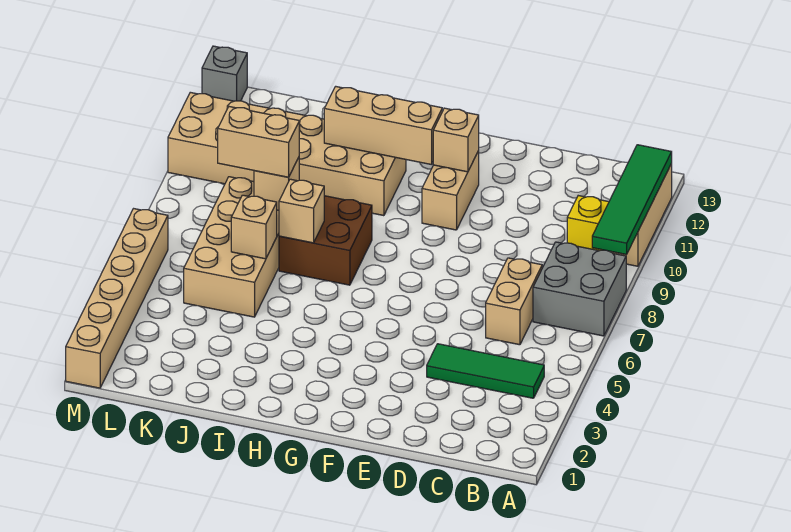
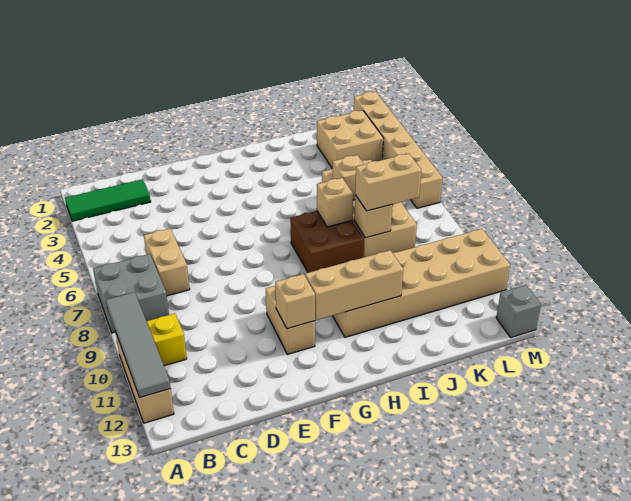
green 1x4 tile [592,145,672,254] -> grey 1x4 tile [106,292,171,398]
green 1x3 tile [427,344,544,398] -> green 1x3 tile moved to [65,179,151,221]
none -> tan 2x2 brick [317,110,383,168]

